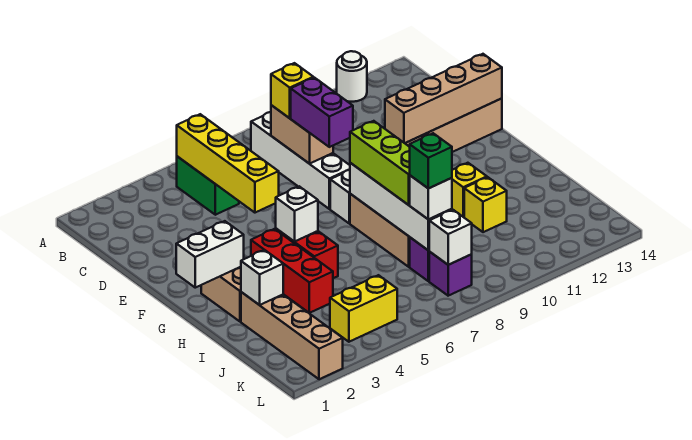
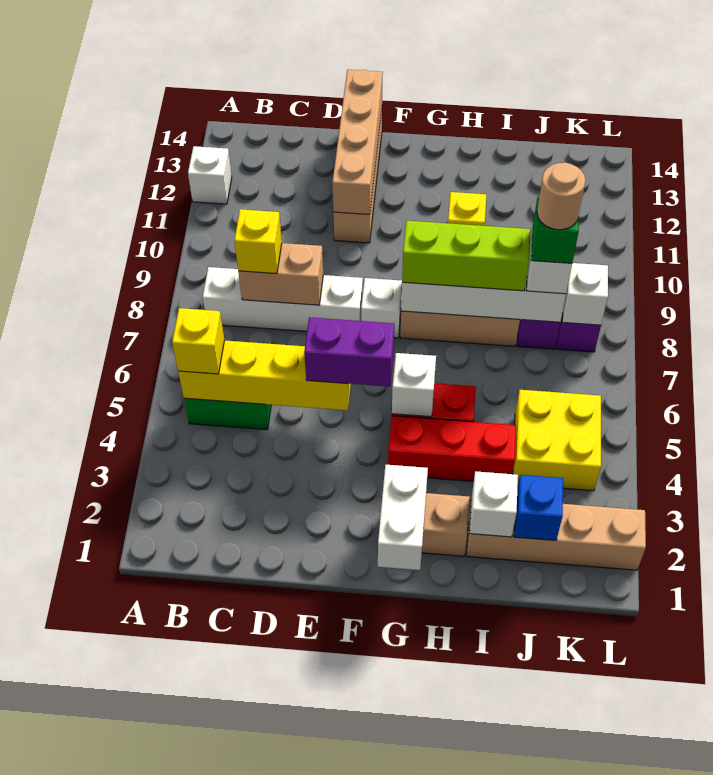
white 1x1 round brick [337,51,367,102] -> white 1x1 brick [188,146,232,204]
purple 1x2 brick [291,78,353,147] -> purple 1x2 brick moved to [304,317,394,387]
yellow 1x1 brick [464,177,507,232] -> yellow 1x1 brick moved to [172,308,224,374]
none -> blue 1x1 brick [514,475,563,540]
none -> tan 1x1 round brick [537,162,586,230]
yellow 1x2 brick [330,275,397,342] -> yellow 2x2 brick [513,390,601,491]

